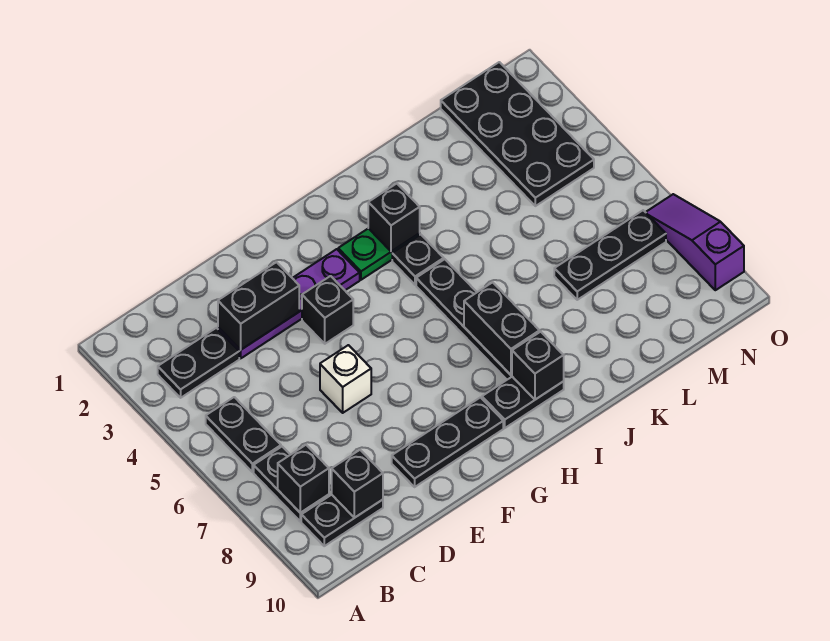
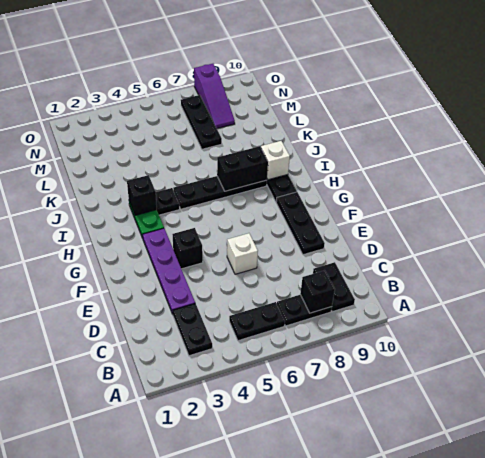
black 1x1 brick [332,450,383,518] -> none
black 1x2 brick [218,262,299,350] -> none
black 1x1 brick [512,332,564,400] -> white 1x1 brick [261,141,290,180]
black 2x4 plate [441,62,594,206] -> none
purple 1x3 slope [646,194,744,290] -> purple 1x3 slope turned to [194,64,235,128]

